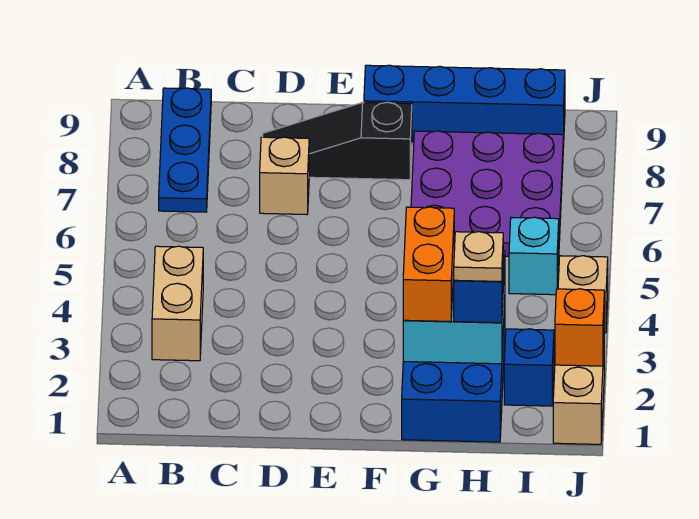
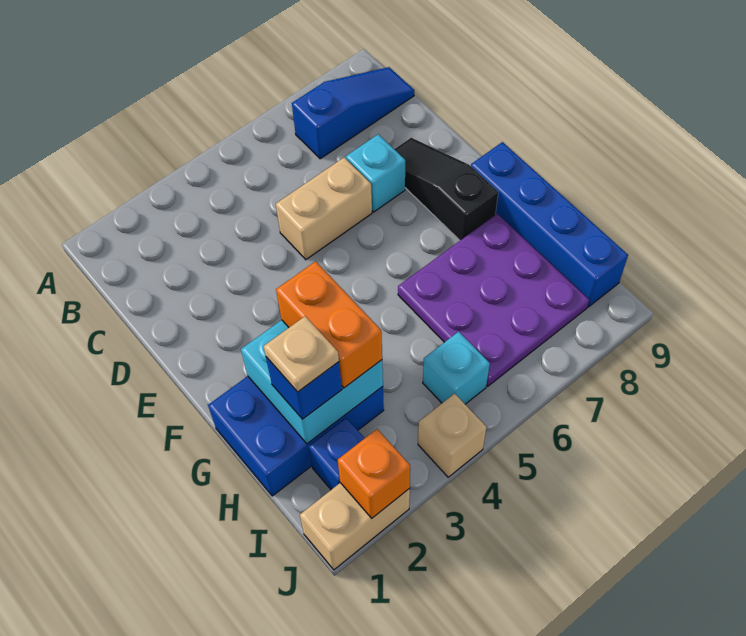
tan 1x2 brick [152,246,203,361] -> tan 1x2 brick moved to [276,157,372,260]
blue 1x3 plate [159,88,211,212] -> blue 1x3 slope [292,67,414,159]
tan 1x1 brick [260,137,309,215] -> cyan 1x1 brick [346,134,405,212]
orange 1x2 brick [403,207,454,321] -> orange 1x2 brick turned to [276,261,382,388]

